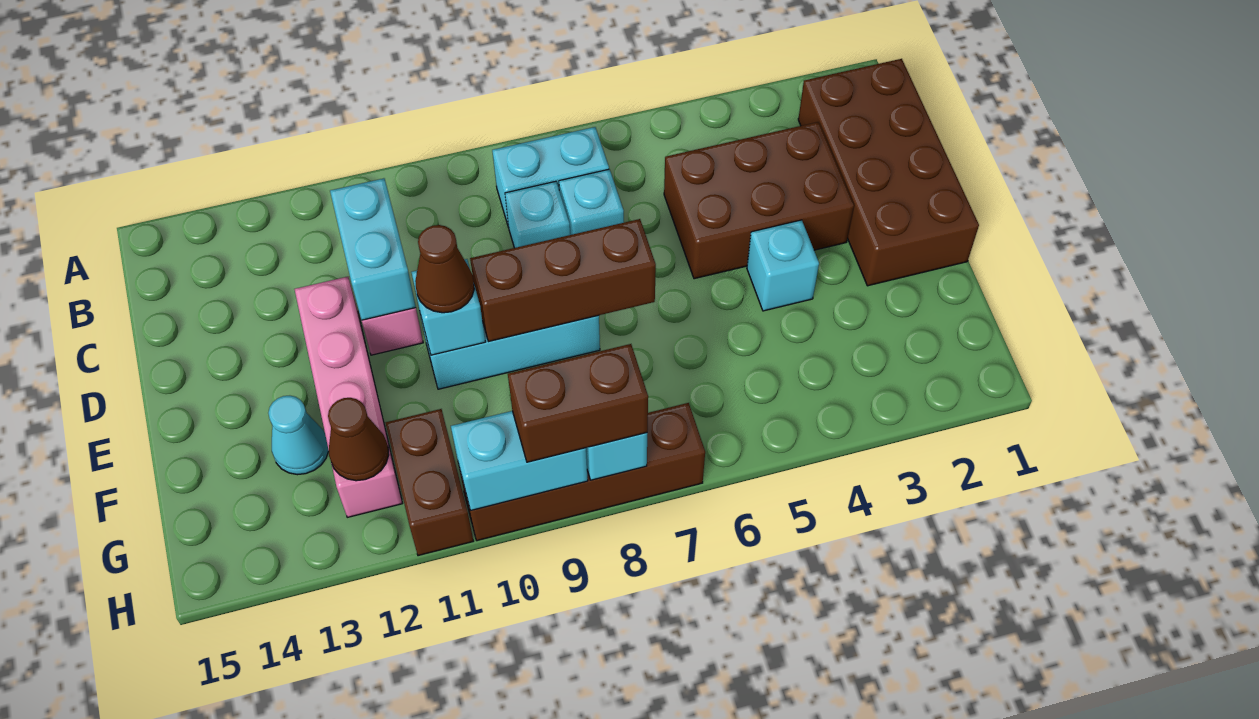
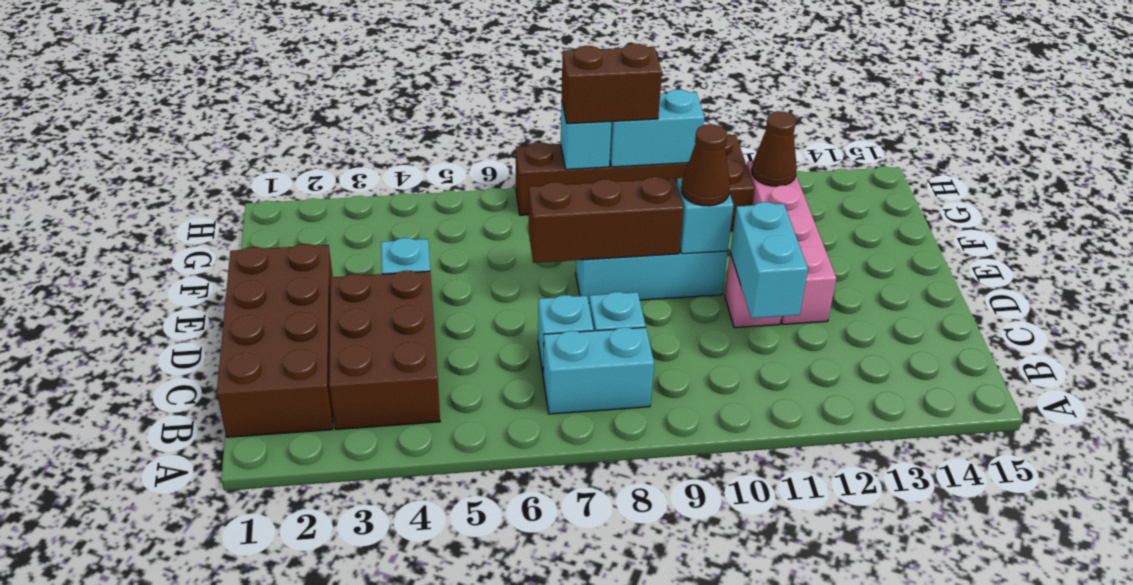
brown 2x3 brick [664,122,854,279] -> brown 2x3 brick turned to [329,271,440,429]
cyan 1x1 cone [268,396,329,475] -> none

